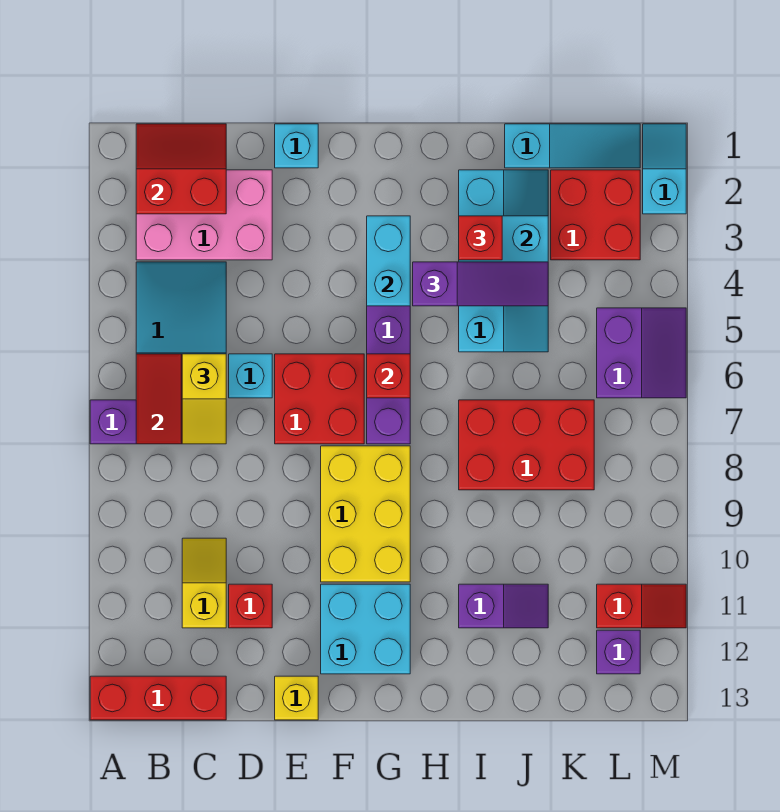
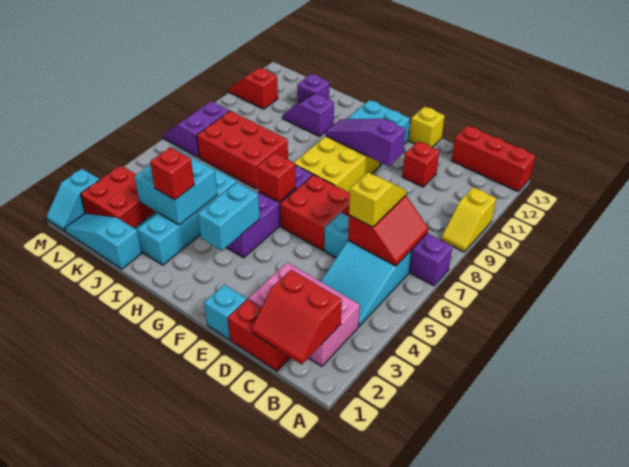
none -> red 1x2 brick [228,299,290,371]
yellow 1x2 slope [182,538,226,628] -> yellow 1x2 slope moved to [441,187,496,252]
purple 1x3 slope [413,262,548,306] -> purple 1x3 slope moved to [326,119,405,166]
purple 2x2 slope [597,308,686,398] -> purple 2x2 slope moved to [163,101,229,157]
purple 1x1 brick [597,630,640,674] -> purple 1x1 brick moved to [297,74,329,103]

